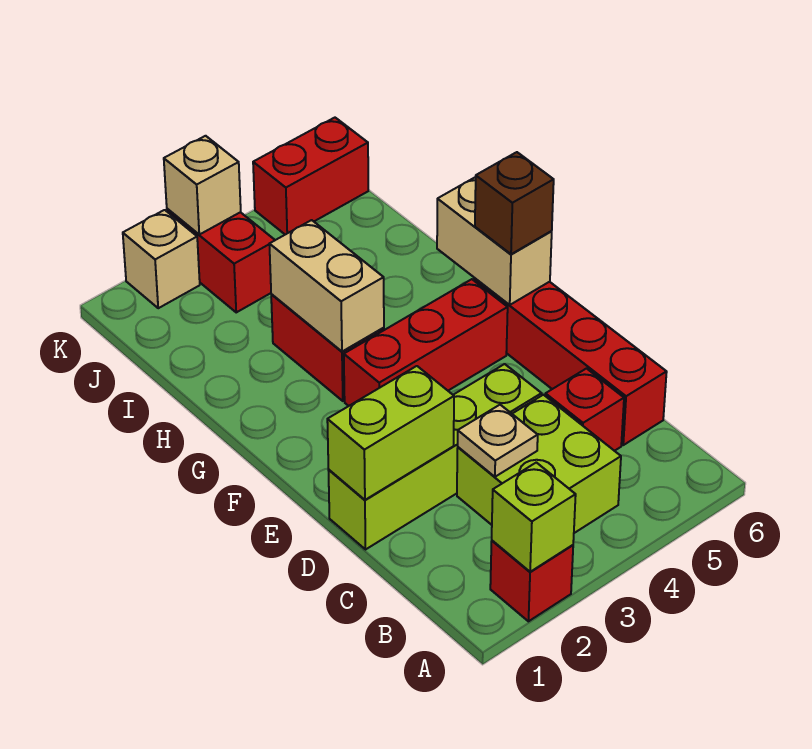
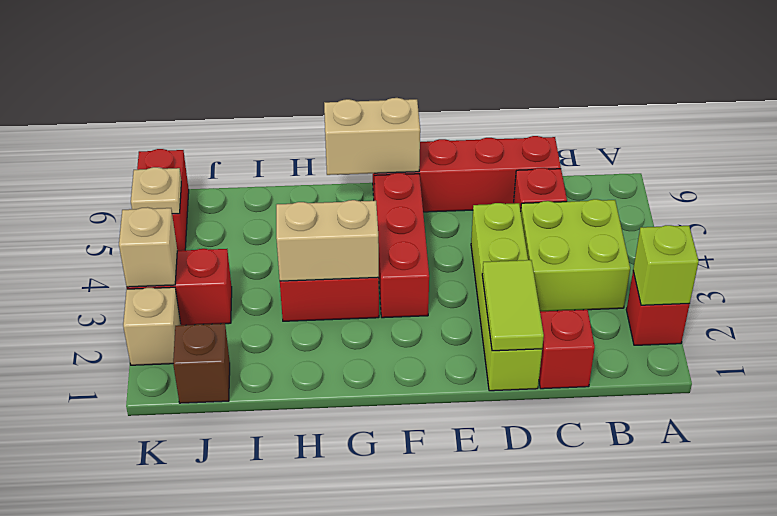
none -> red 1x1 brick [539,310,595,389]
tan 1x1 plate [458,405,538,477] -> tan 1x1 plate moved to [131,167,181,214]
lime 1x2 brick [327,366,454,500] -> lime 1x2 tile [482,260,544,351]
brown 1x1 brick [475,152,554,254] -> brown 1x1 brick moved to [173,324,230,403]

